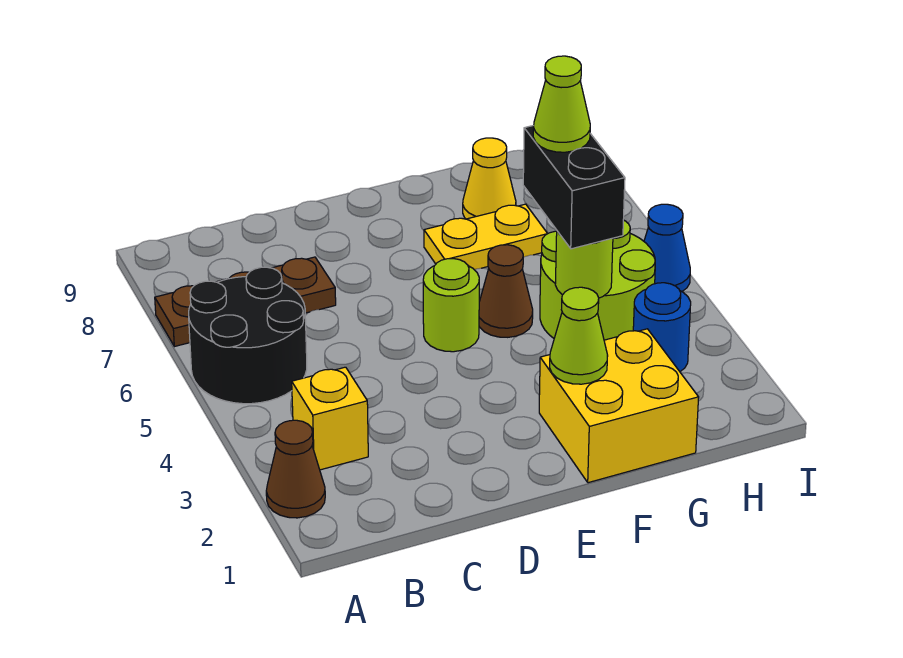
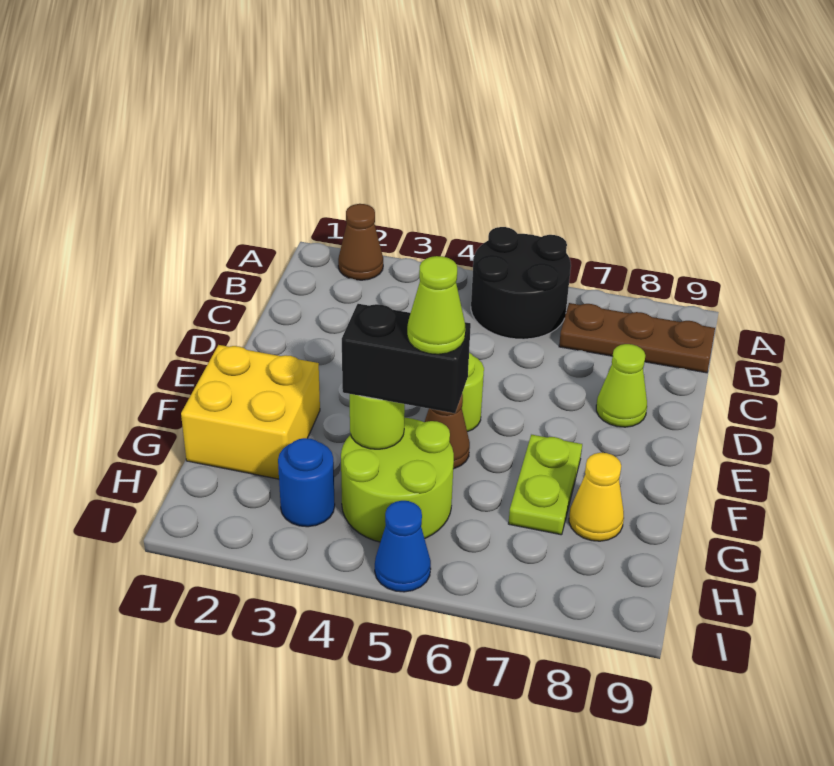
brown 1x3 plate [155,257,336,347] -> brown 1x3 plate turned to [559,303,715,373]
yellow 1x1 brick [292,367,368,470] -> none
lime 1x1 cone [550,287,608,384] -> lime 1x1 cone moved to [596,344,647,427]
yellow 1x2 plate [424,204,548,269] -> lime 1x2 plate [508,435,582,535]

